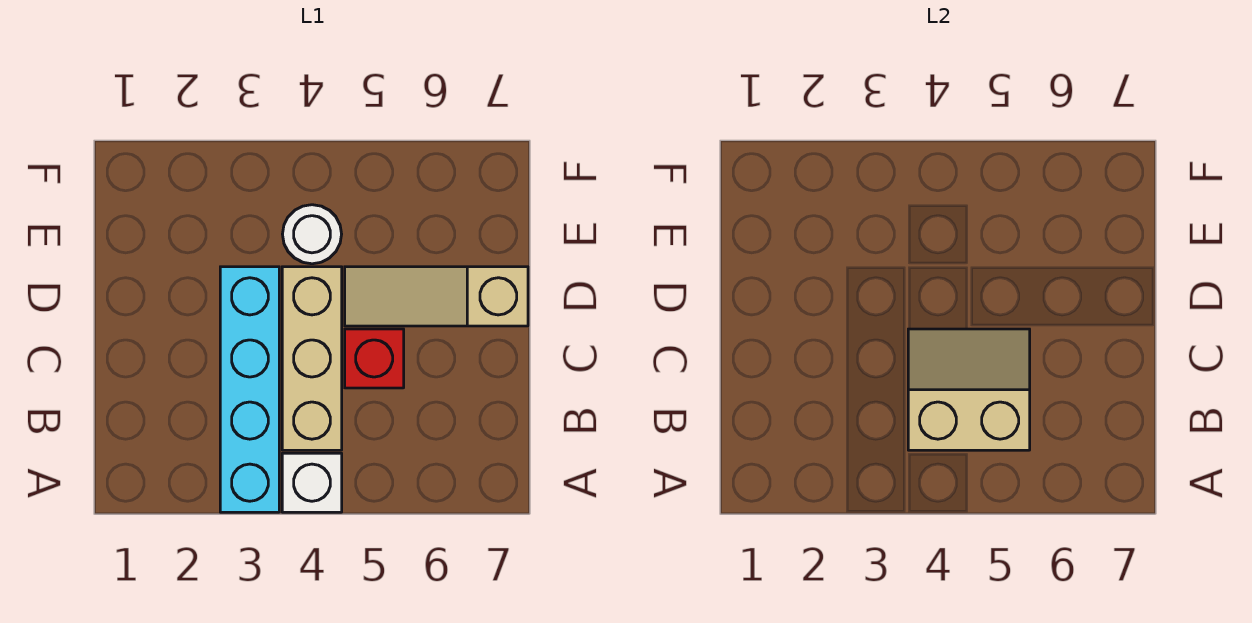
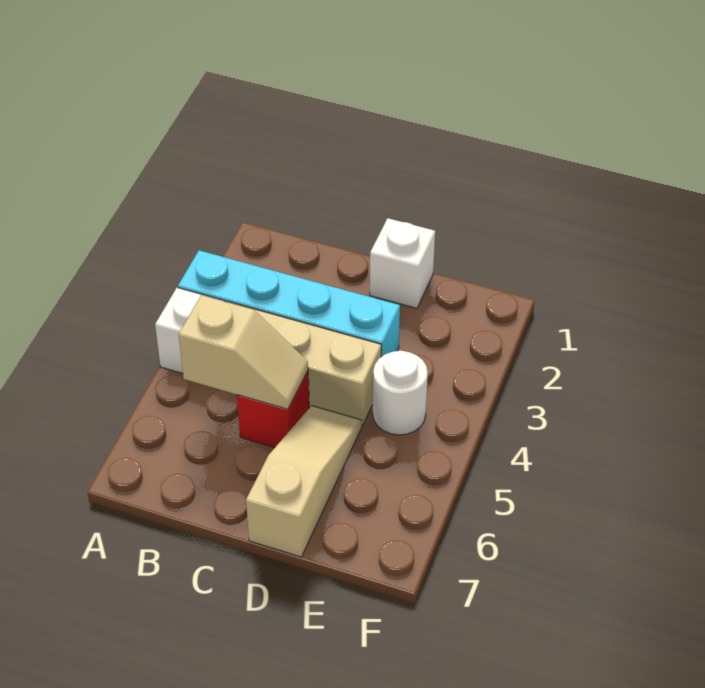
tan 2x2 slope [908,329,1030,450] -> tan 1x2 slope [179,295,308,409]
none -> white 1x1 brick [370,218,435,308]

